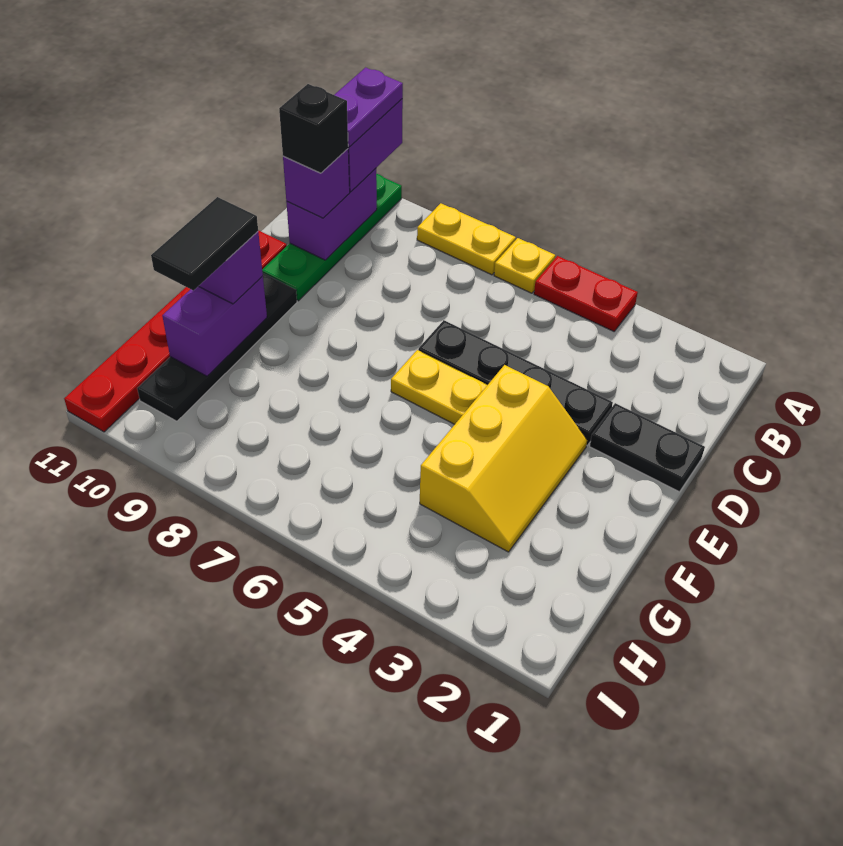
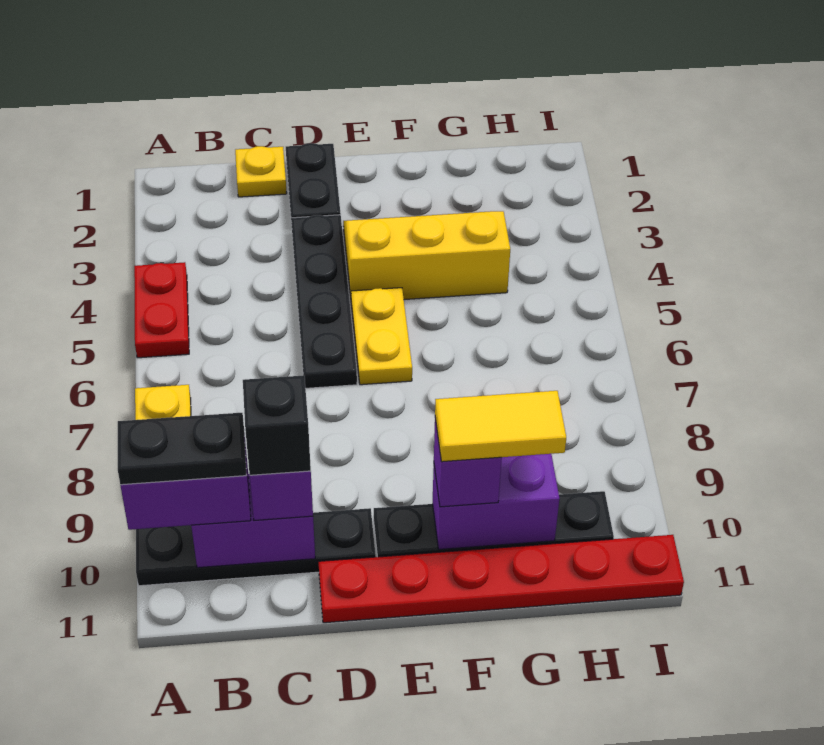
yellow 1x1 plate [494,238,555,293] -> yellow 1x1 plate moved to [235,146,287,197]
green 1x4 plate [262,174,402,301] -> black 1x4 plate [136,508,376,586]
purple 1x2 plate [335,68,403,147] -> black 1x2 plate [118,413,247,485]
black 1x2 tile [151,197,258,290] -> yellow 1x2 tile [435,391,566,462]

